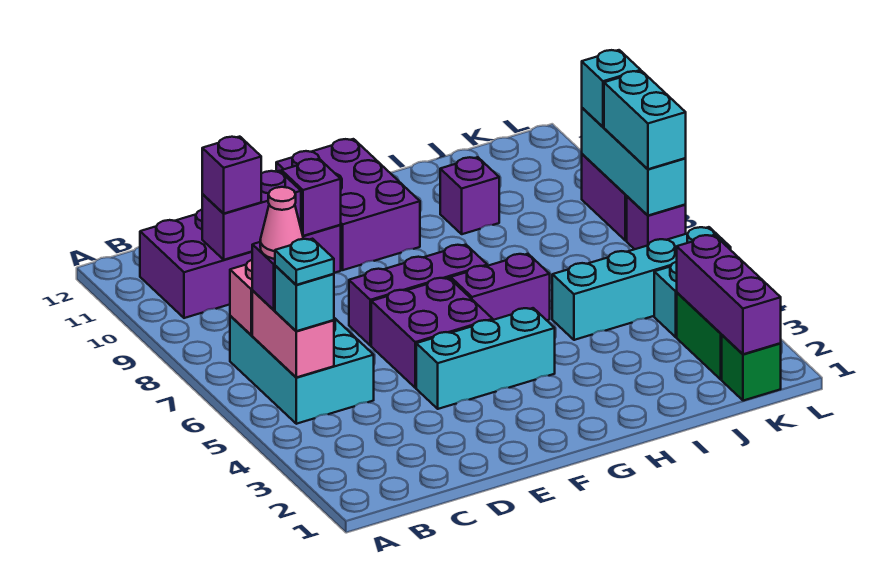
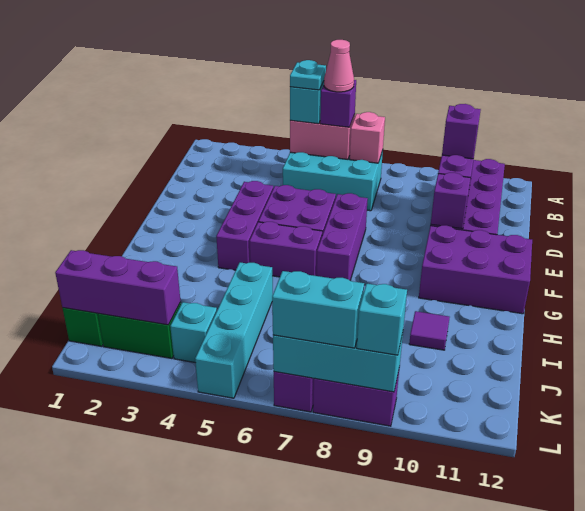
cyan 1x3 brick [416,308,555,409] -> purple 1x3 brick [216,181,273,270]
purple 1x2 brick [451,254,550,320] -> purple 1x2 brick turned to [250,222,322,277]
purple 1x1 brick [440,157,499,234] -> purple 1x1 tile [409,311,450,350]

